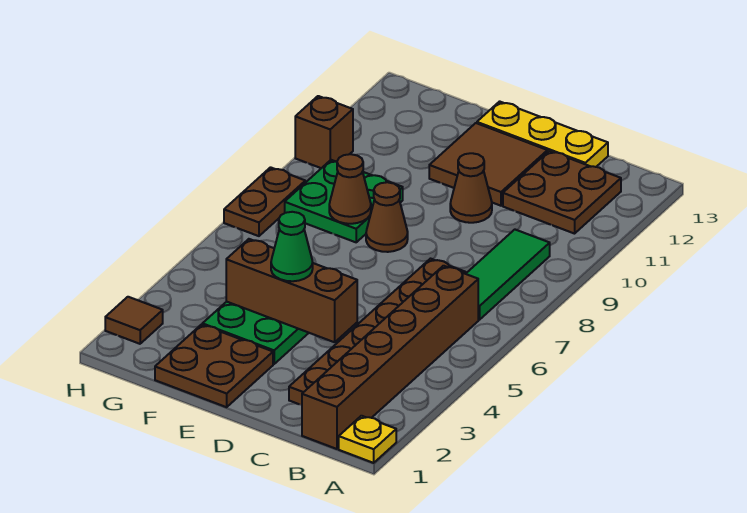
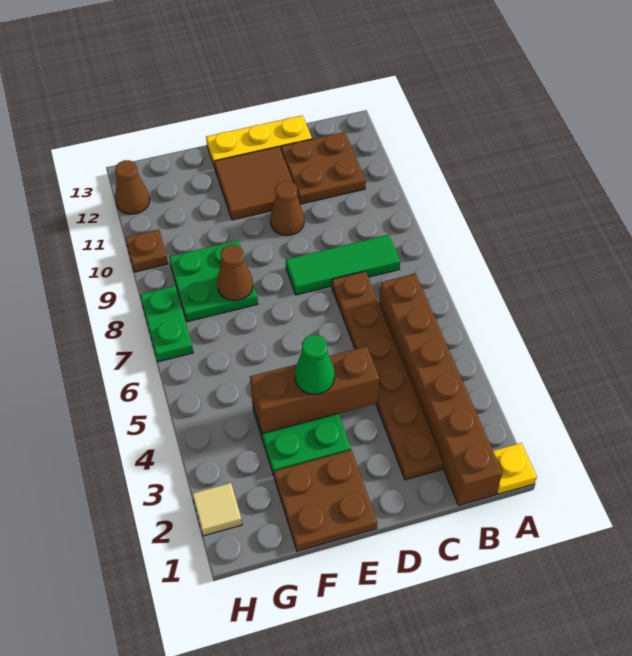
green 1x3 tile [466,230,550,320] -> green 1x3 tile turned to [286,235,400,295]
brown 1x1 cone [366,182,408,252] -> brown 1x1 cone moved to [115,160,150,214]
brown 1x1 tile [105,297,163,344] -> tan 1x1 tile [192,483,242,536]
brown 1x2 plate [224,167,305,236] -> green 1x2 plate [140,286,193,362]
brown 1x1 brick [295,96,353,168] -> brown 1x1 plate [125,229,168,272]

